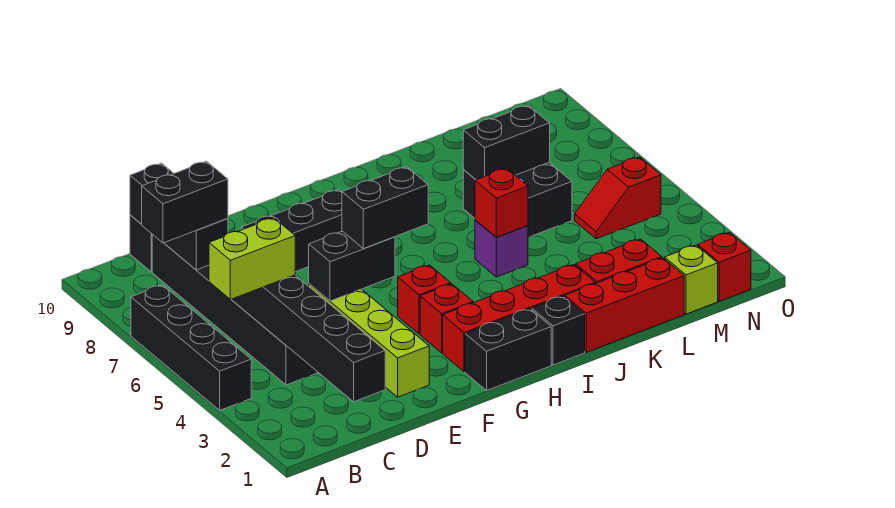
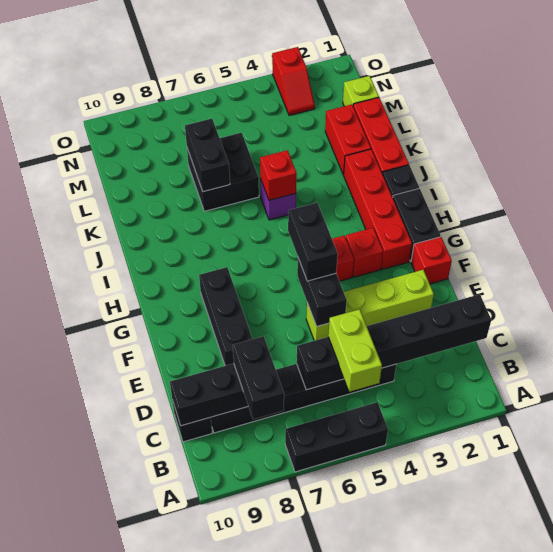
black 1x4 brick [131,285,251,410] -> black 1x3 brick [285,402,388,472]
red 1x2 slope [575,157,661,239] -> red 1x2 slope moved to [272,47,315,115]
red 1x1 brick [698,232,751,301] -> red 1x1 brick moved to [411,237,452,284]

